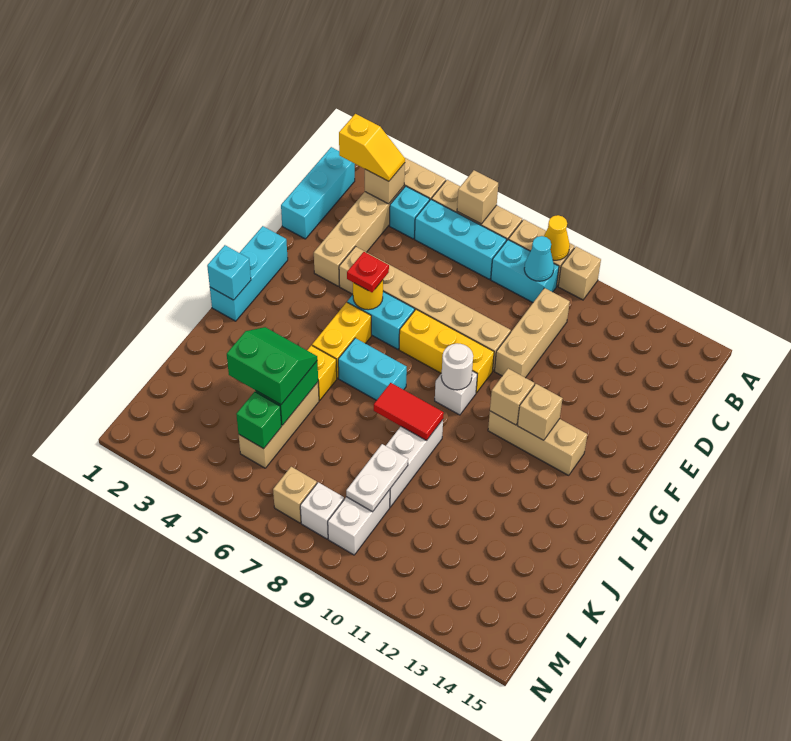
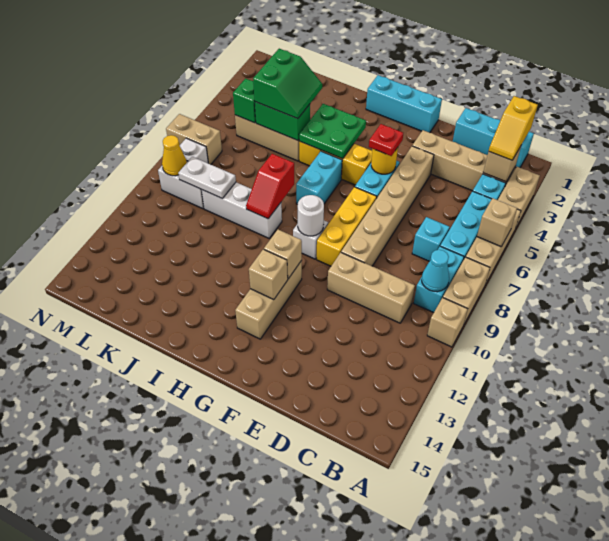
yellow 1x1 cone [544,215,570,260] -> yellow 1x1 cone moved to [162,135,187,176]
cyan 1x1 brick [207,245,251,300] -> cyan 1x1 brick moved to [412,217,450,261]
none -> green 2x2 plate [299,104,366,159]
red 1x2 tile [374,383,444,440] -> red 1x2 slope [246,154,294,219]
tan 1x1 brick [273,467,317,523] -> tan 1x2 brick [166,114,222,164]

